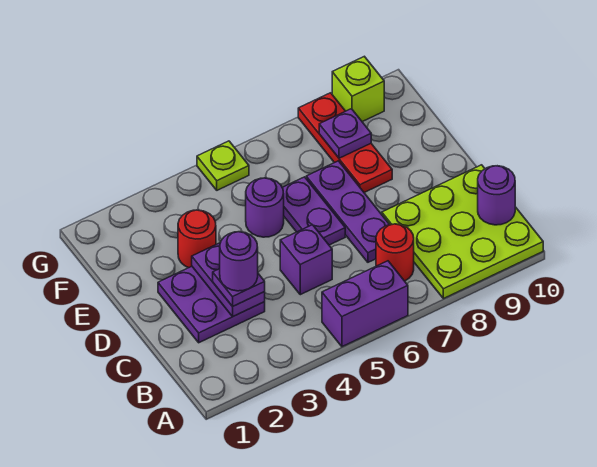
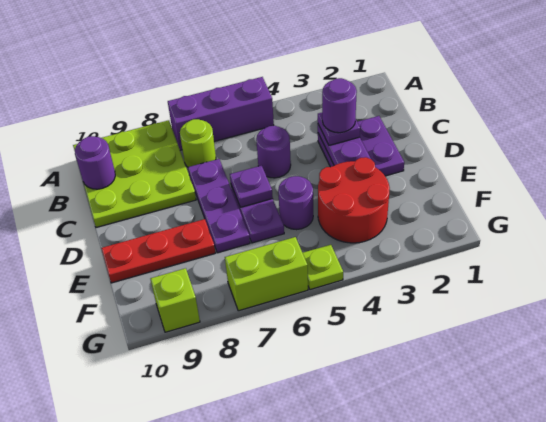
purple 1x2 brick [322,261,408,347] -> purple 1x3 brick [168,77,274,150]
red 1x1 round brick [376,224,414,281] -> lime 1x1 round brick [180,119,216,167]
purple 1x1 brick [280,225,332,295] -> purple 1x1 round brick [256,126,291,178]
red 1x1 round brick [178,210,216,268] -> red 2x2 round brick [318,157,390,243]
red 1x3 plate [298,93,392,192] -> red 1x3 plate turned to [101,219,215,283]
purple 1x1 plate [319,109,371,158] -> purple 1x1 plate moved to [230,166,273,207]
none -> lime 1x2 brick [225,237,308,311]

